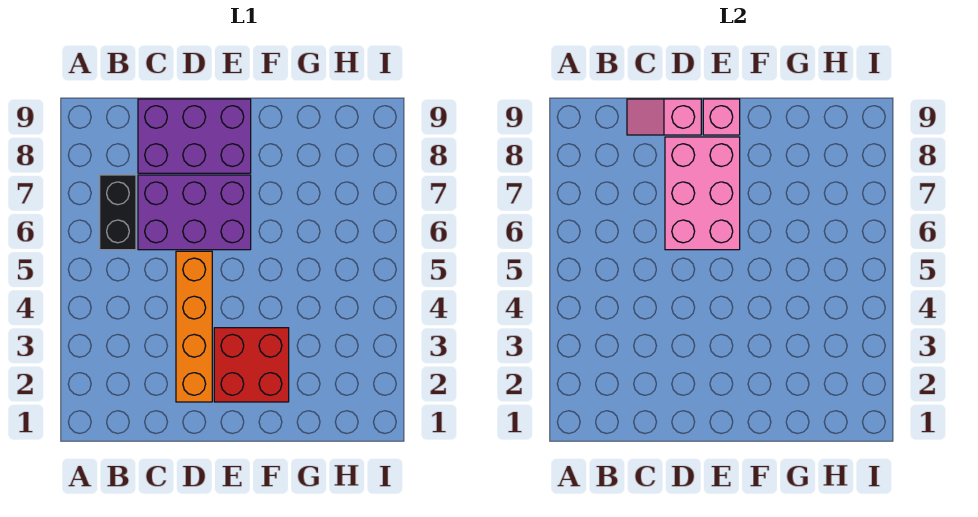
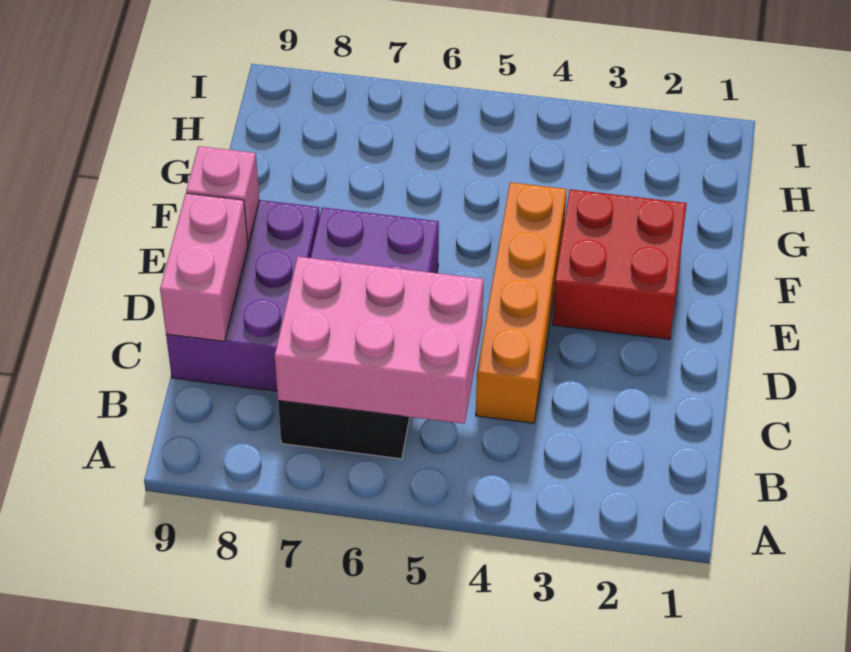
pink 1x2 slope [627,99,701,135] -> pink 1x2 brick [160,193,248,341]
orange 1x4 brick [176,251,212,402] -> orange 1x4 brick turned to [476,182,567,423]
pink 2x3 brick [665,137,740,250] -> pink 2x3 brick moved to [275,257,483,424]

